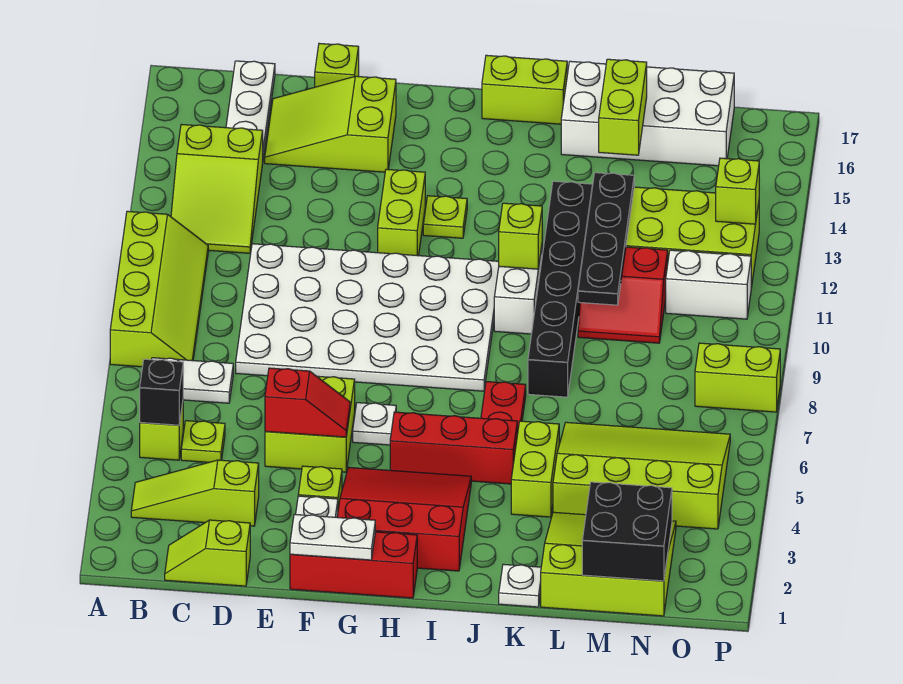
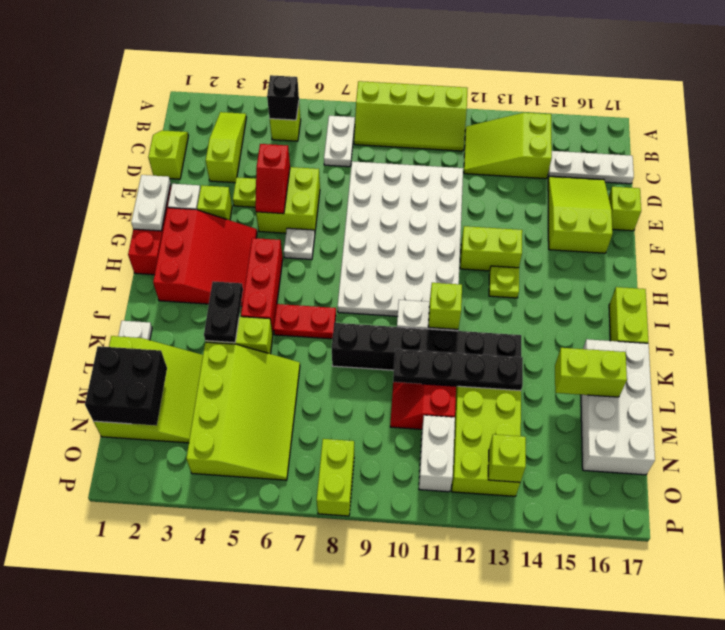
lime 1x1 plate [181,421,225,462] -> lime 1x1 plate moved to [233,177,256,207]
none -> black 1x2 plate [204,281,243,343]

